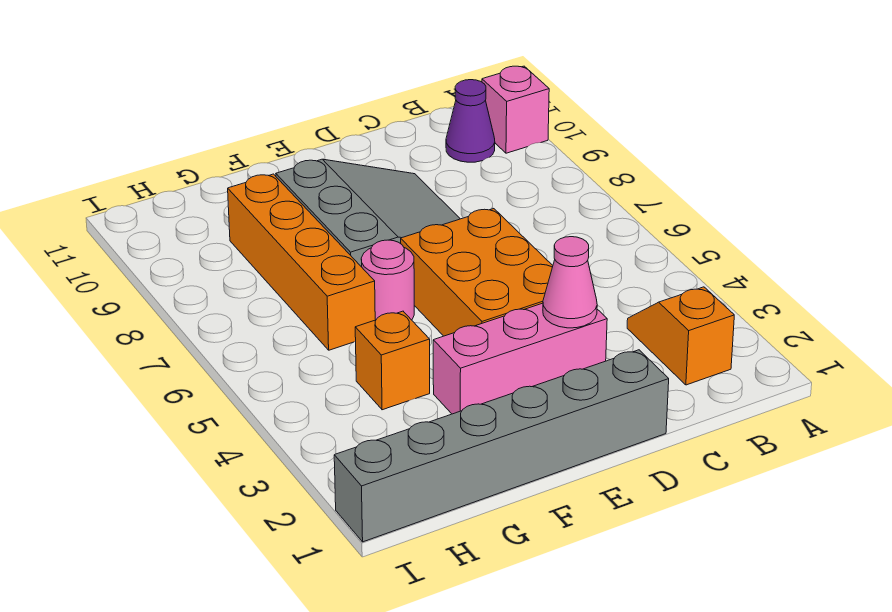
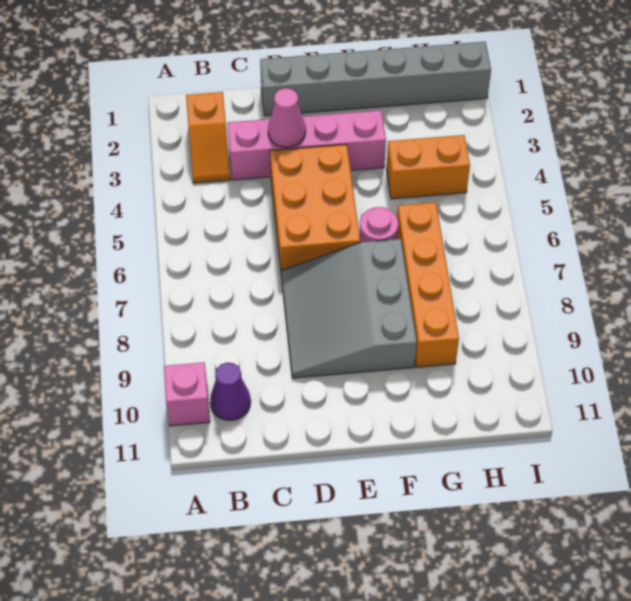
pink 1x3 brick [433,303,607,414] -> pink 1x4 brick [228,110,386,180]
orange 1x1 brick [355,311,430,410] -> orange 1x2 brick [387,135,470,199]

